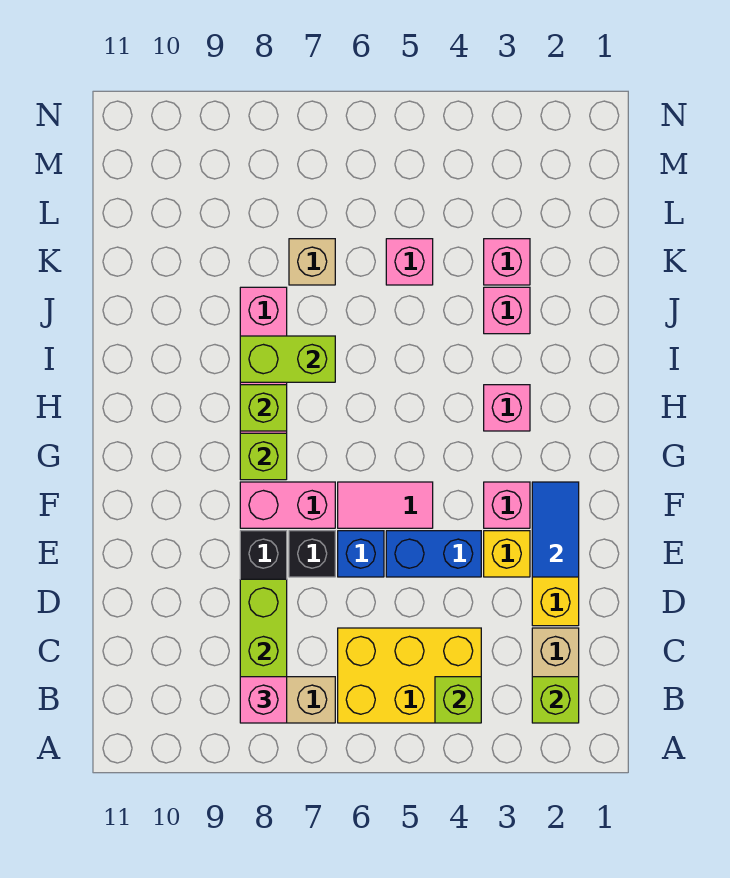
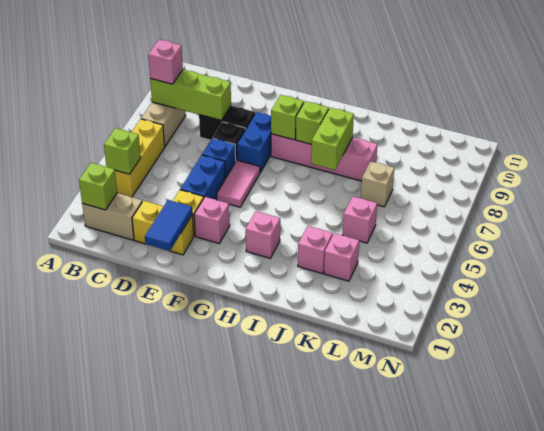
yellow 2x3 brick [338,628,481,723] -> yellow 1x3 brick [115,119,165,197]
blue 1x2 tile [532,482,579,577] -> blue 1x2 tile turned to [145,200,192,251]
pink 1x2 brick [240,482,335,528] -> blue 1x2 brick [237,112,271,173]

